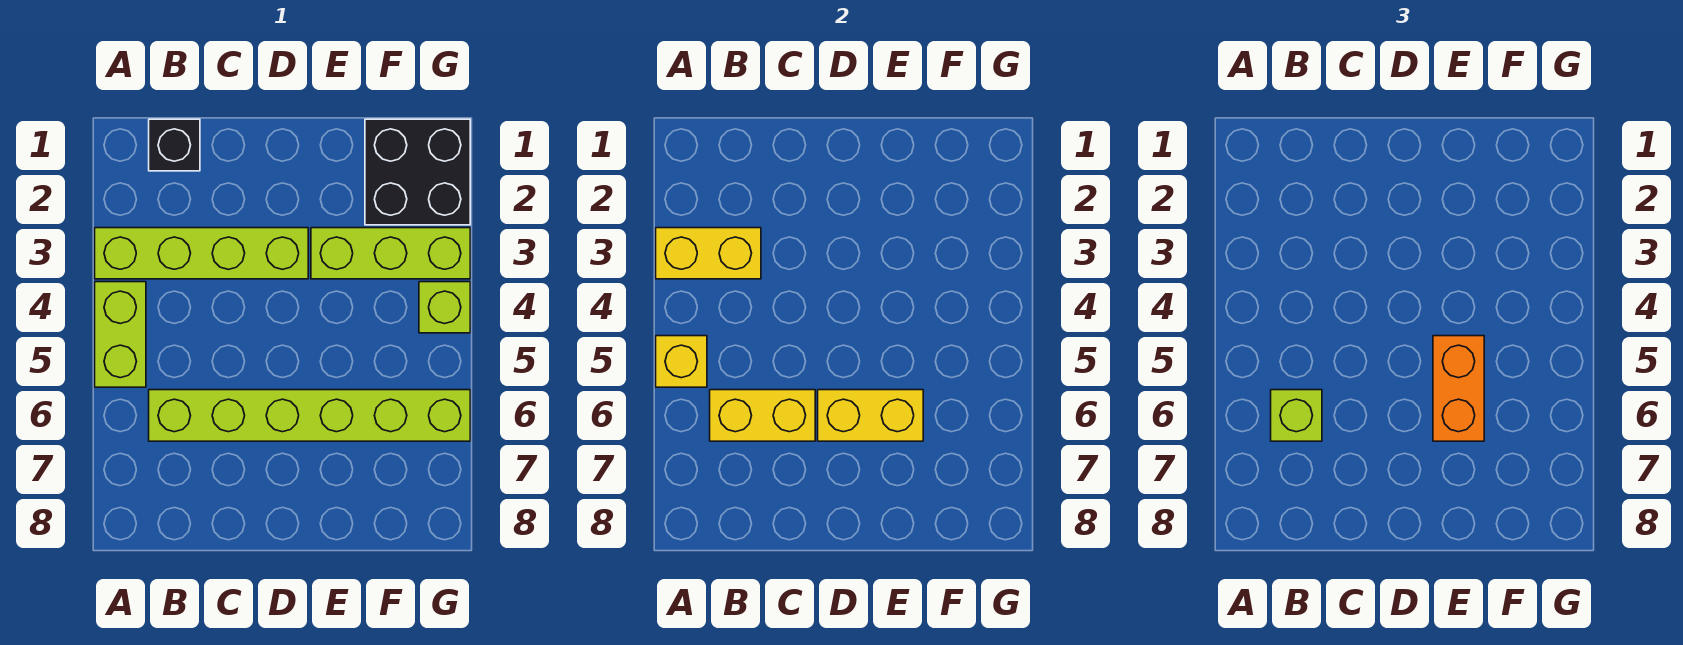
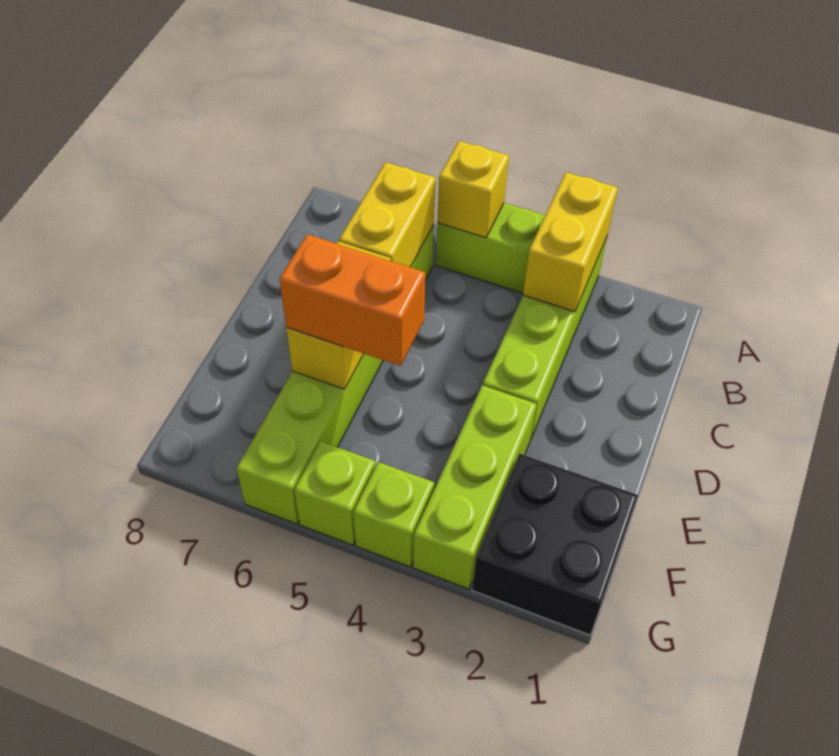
black 1x1 brick [149,119,200,171] -> none
lime 1x1 brick [1271,390,1322,441] -> lime 1x1 brick moved to [294,441,375,545]

